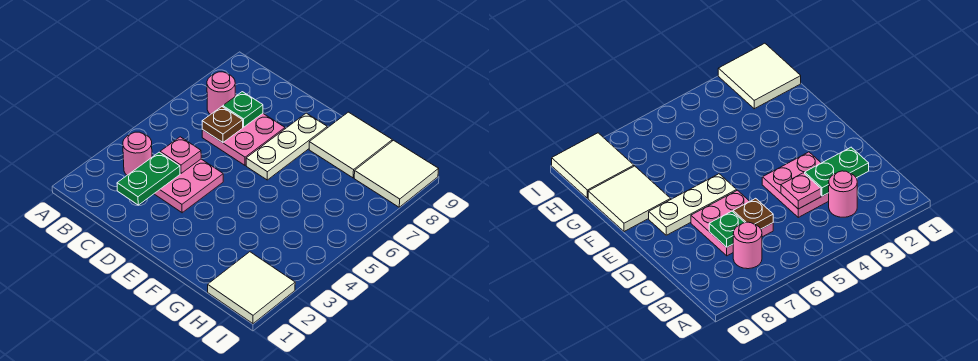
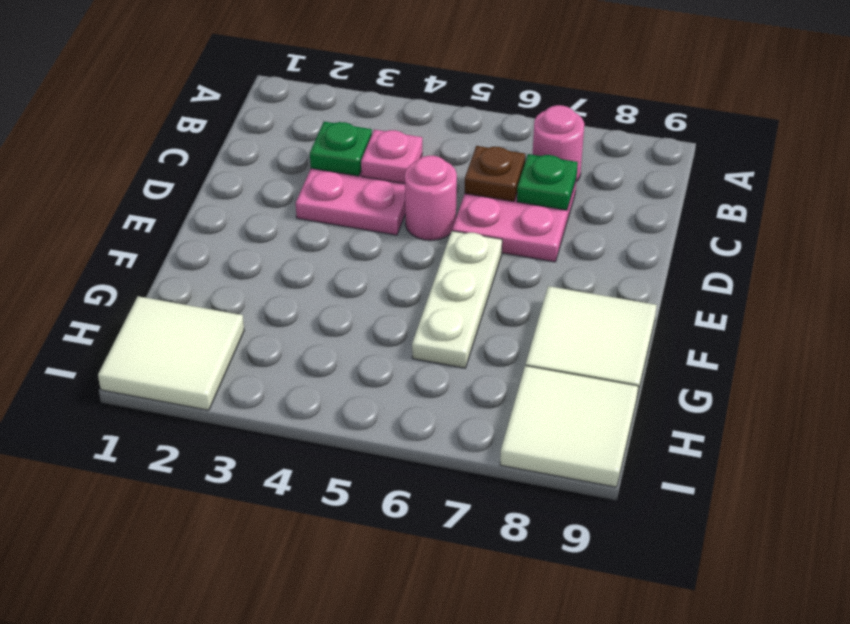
pink 1x1 round brick [123,132,152,175] -> pink 1x1 round brick moved to [405,156,457,240]
green 1x2 plate [117,152,180,205] -> green 1x1 plate [310,122,372,176]
white 1x3 plate [246,113,327,180] -> white 1x3 plate turned to [412,231,502,368]

